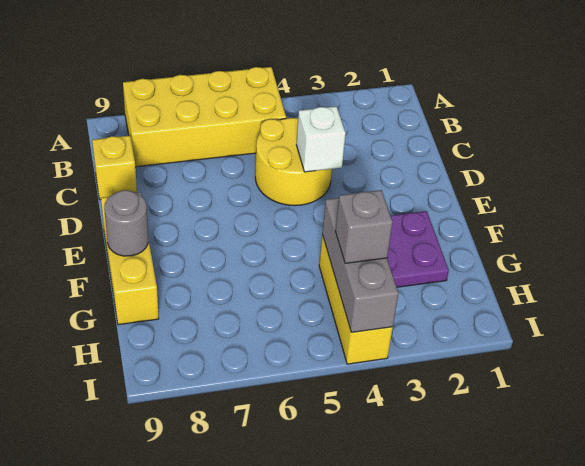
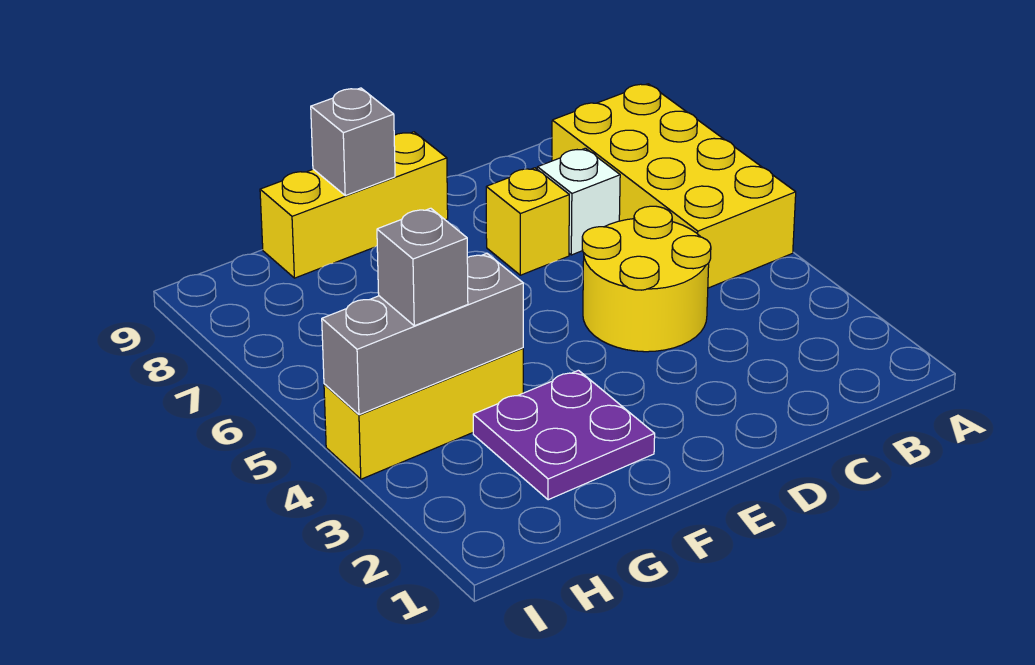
yellow 1x1 brick [92,136,137,200] -> yellow 1x1 brick moved to [486,168,569,275]
white 1x1 brick [297,106,346,172] -> white 1x1 brick moved to [537,148,620,255]
grey 1x1 round brick [104,190,148,256] -> grey 1x1 brick [311,88,395,196]

